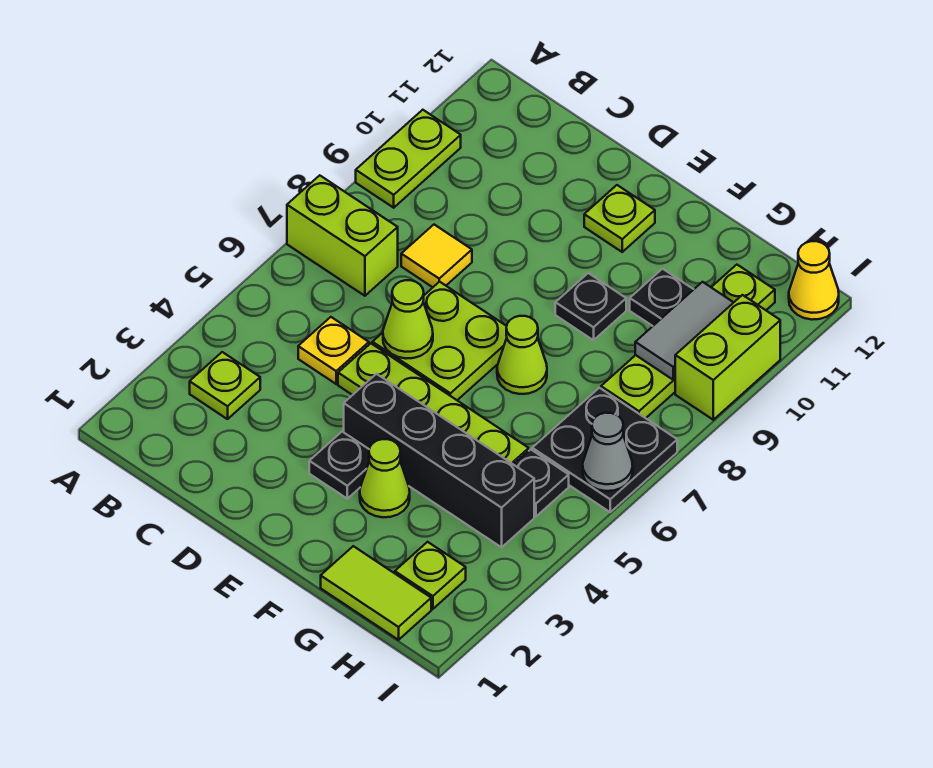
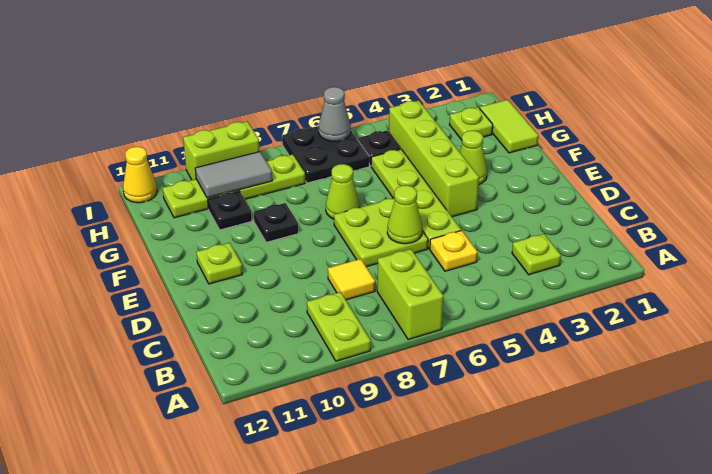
lime 1x2 plate [356,110,461,208] -> lime 1x2 plate turned to [307,292,371,361]
black 1x1 plate [309,432,369,499] -> none
black 1x4 brick [344,374,534,547] -> lime 1x4 brick [389,101,479,217]

